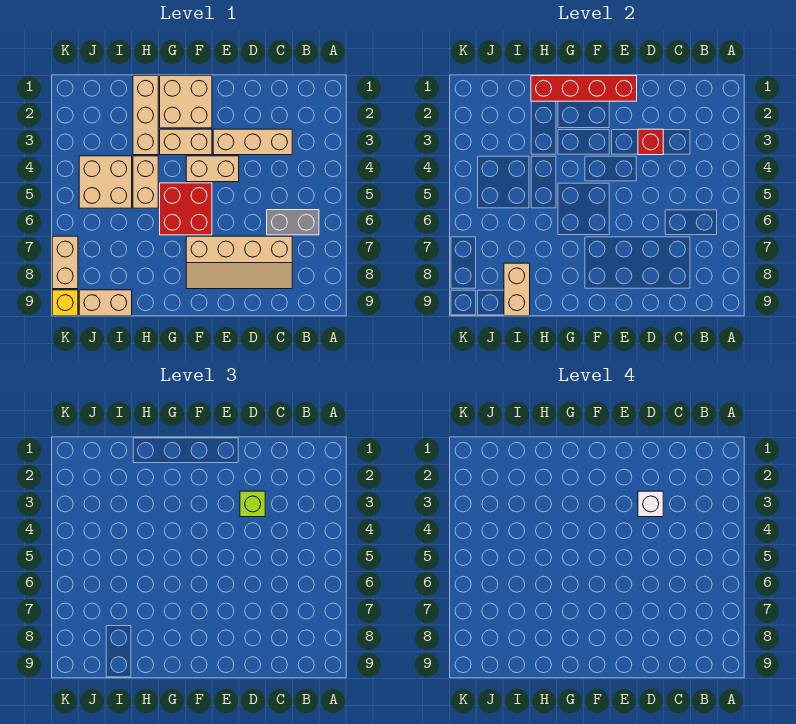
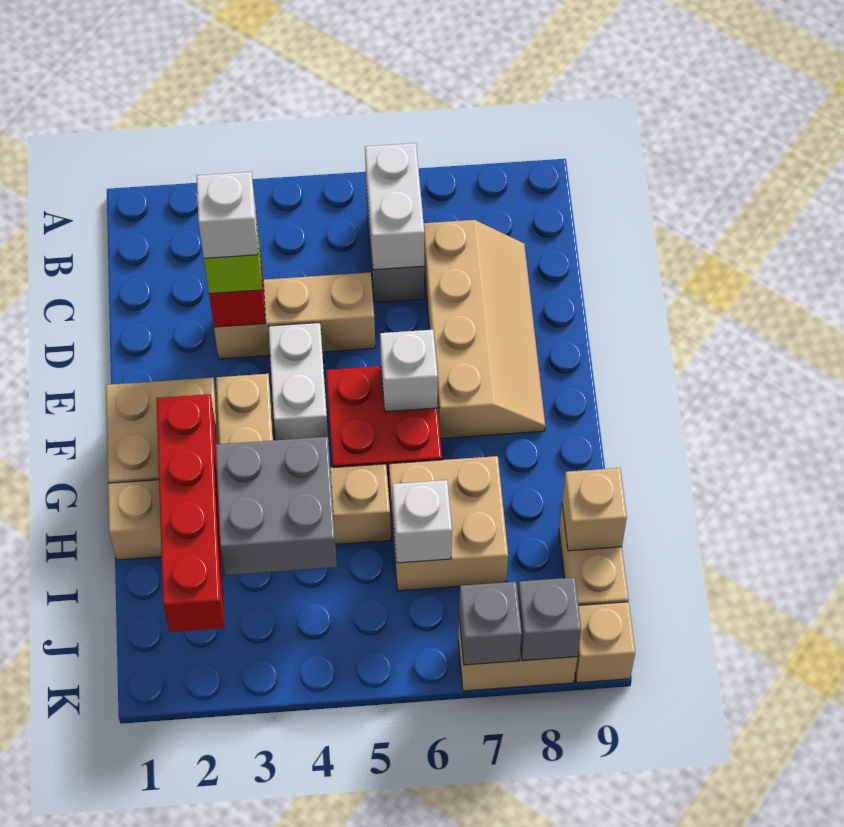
none -> white 1x2 brick [365,143,424,270]
tan 1x3 brick [213,129,292,155] -> tan 1x3 brick turned to [214,272,375,359]
red 1x4 brick [531,76,637,101] -> red 1x4 brick moved to [156,394,225,632]
tan 1x2 brick [186,156,239,182] -> white 1x2 brick [269,323,329,444]
none -> white 1x1 brick [380,330,438,412]
none -> grey 2x2 brick [216,437,337,575]
tan 2x2 brick [79,156,132,208] -> tan 2x2 brick moved to [389,456,508,591]
none -> white 1x1 brick [392,480,452,563]
tan 1x2 brick [504,263,530,316] -> tan 1x1 brick [562,468,627,551]
none -> grey 1x1 brick [459,582,522,665]
none -> grey 1x1 brick [518,577,581,661]
yellow 1x1 brick [52,290,78,316] -> tan 1x1 brick [575,602,635,683]

